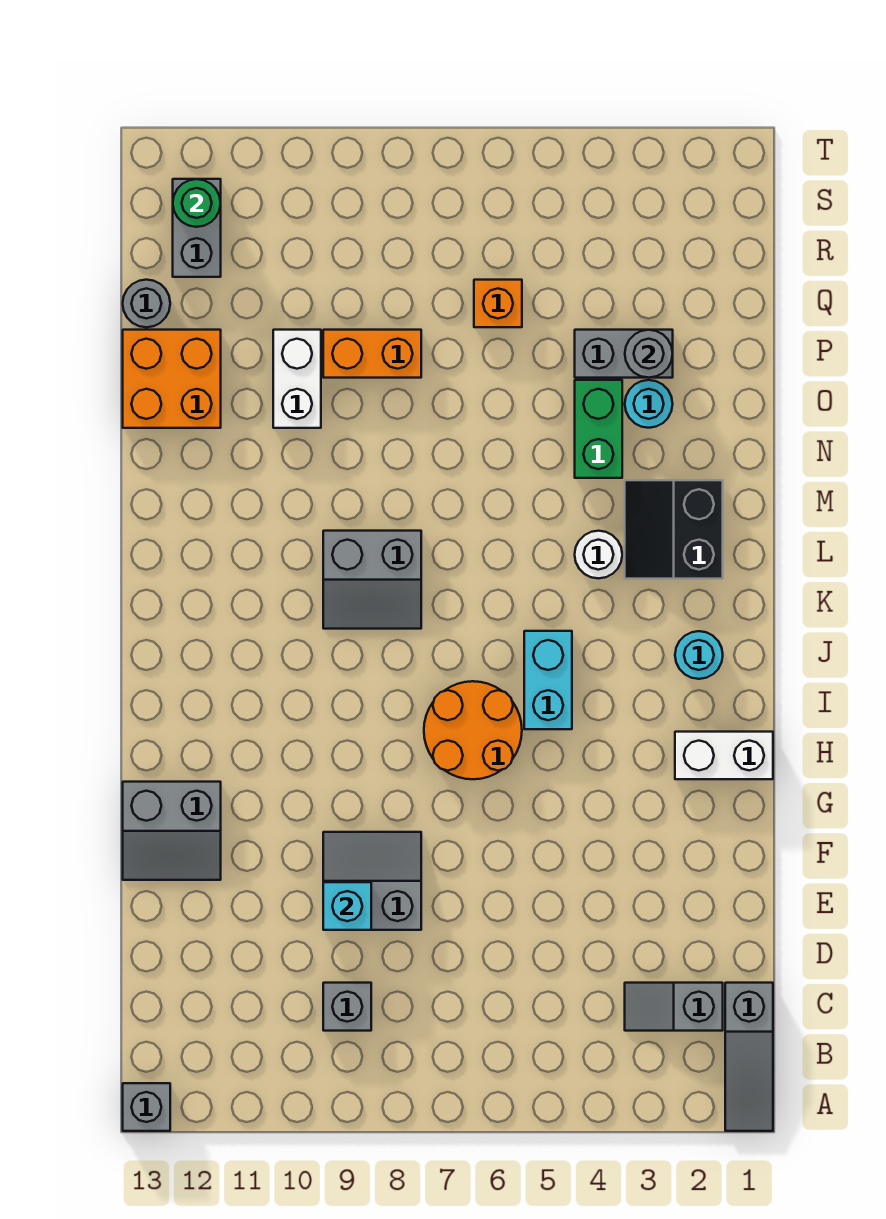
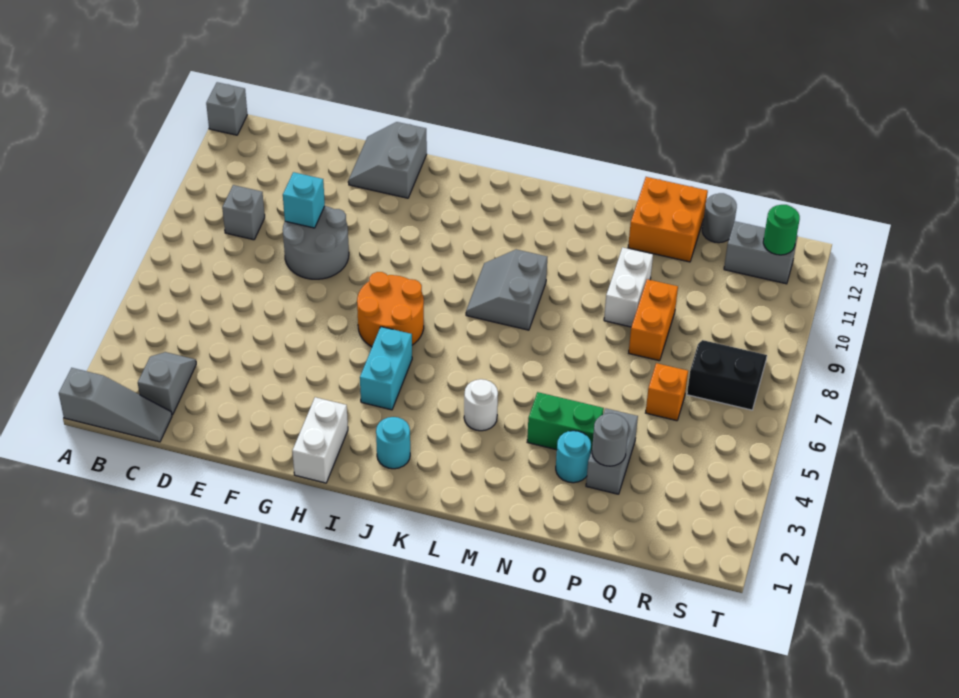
grey 1x3 slope [725,983,773,1131] -> grey 1x3 slope turned to [59,368,172,442]
grey 2x2 slope [323,832,421,930] -> grey 2x2 round brick [283,206,349,279]
cyan 1x2 brick [524,631,572,729] -> cyan 1x2 brick turned to [360,327,412,410]
black 2x2 slope [625,480,723,579] -> black 2x2 slope moved to [687,340,767,410]
white 1x2 brick [273,330,321,428] -> white 1x2 brick turned to [604,247,653,327]

